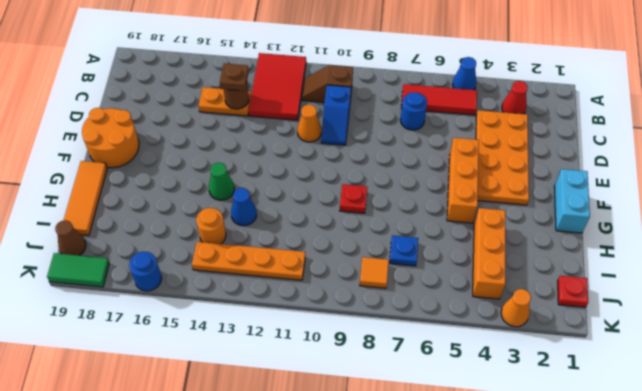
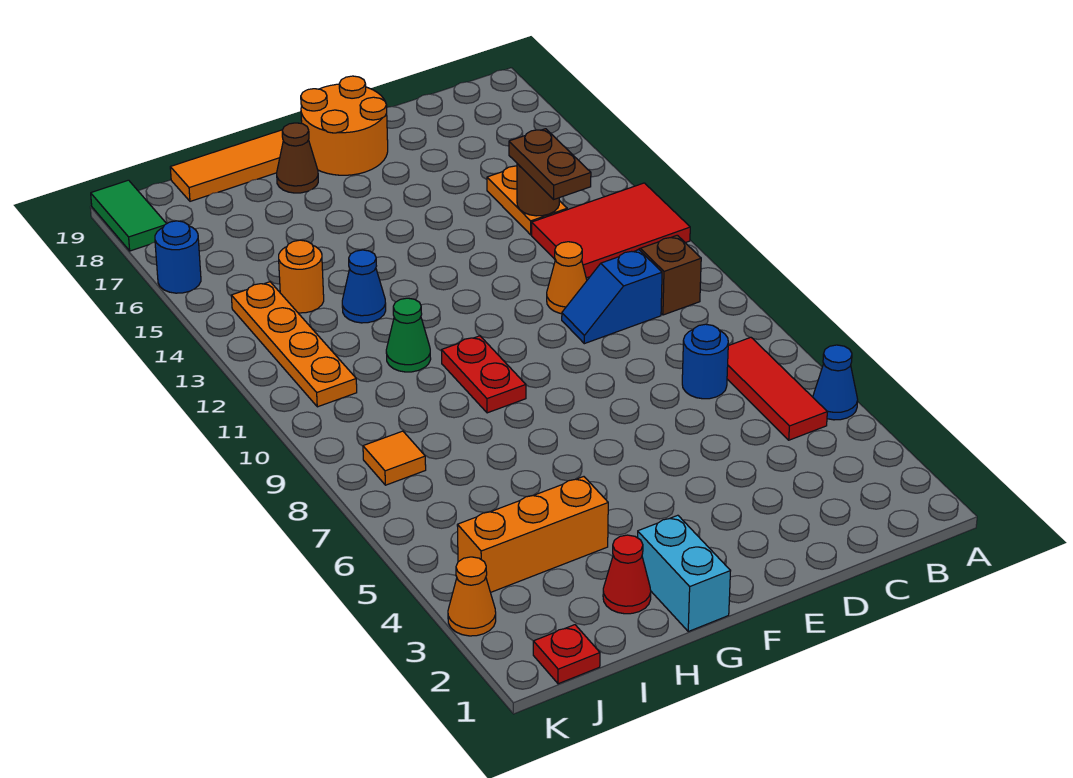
red 1x1 cone [502,81,528,114] -> red 1x1 cone moved to [603,535,651,614]
orange 2x4 plate [476,110,529,205] -> none
brown 1x1 plate [220,63,249,91] -> brown 1x2 plate [509,129,591,199]
orange 1x3 brick [447,138,479,223] -> none
cyan 1x2 brick [554,169,590,233] -> cyan 1x2 brick turned to [637,515,730,631]
red 1x1 plate [340,184,367,213] -> red 1x2 plate [441,336,526,413]
green 1x1 cone [209,163,234,200] -> green 1x1 cone moved to [386,298,431,372]
blue 1x1 plate [390,235,418,266] -> none
brown 1x1 cone [55,220,86,256] -> brown 1x1 cone moved to [277,123,318,193]

